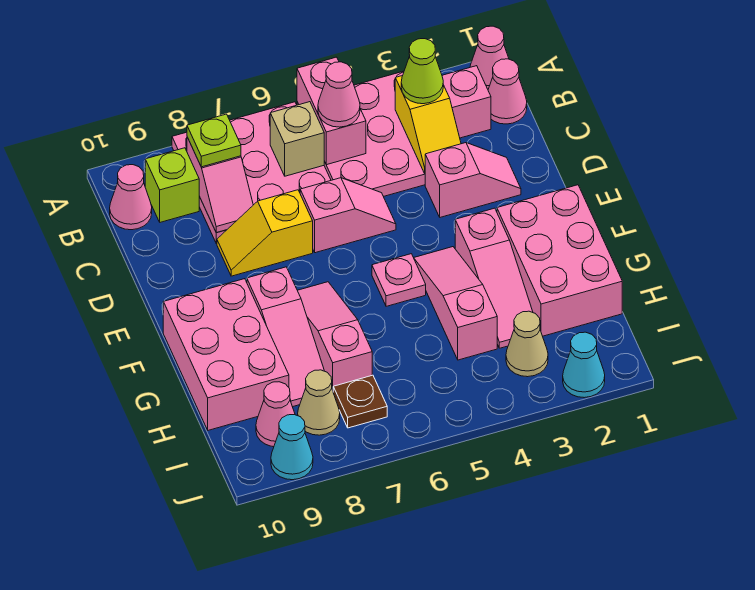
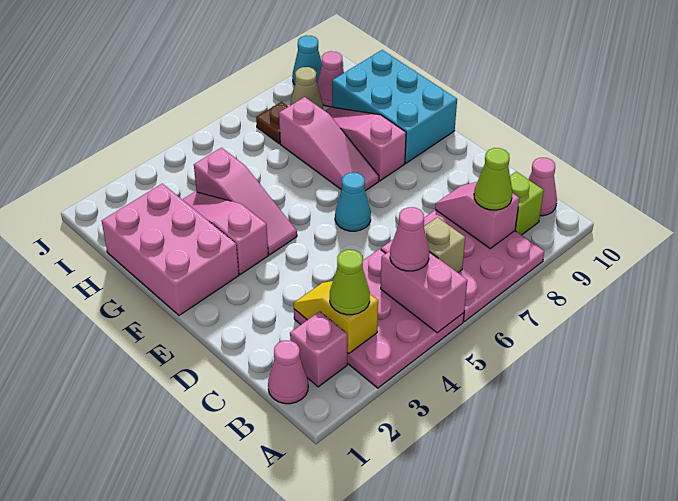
pink 1x1 cone [470,26,509,89] -> none
lime 1x1 plate [187,114,241,167] -> lime 1x1 cone [474,148,512,210]
pink 1x2 slope [425,143,521,217] -> none
pink 1x2 slope [300,178,396,253] -> none
yellow 1x2 slope [217,190,313,276] -> none
pink 1x1 plate [372,254,426,306] -> none
pink 2x3 brick [163,279,289,430] -> cyan 2x3 brick [332,50,457,163]
tan 1x1 cone [506,311,548,377] -> none
cyan 1x1 cone [563,332,605,398] -> cyan 1x1 cone moved to [335,173,371,231]

